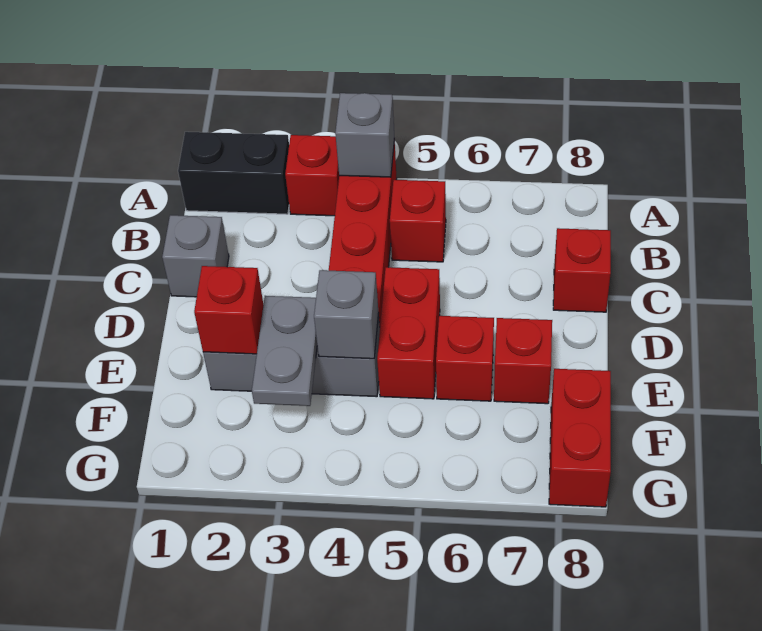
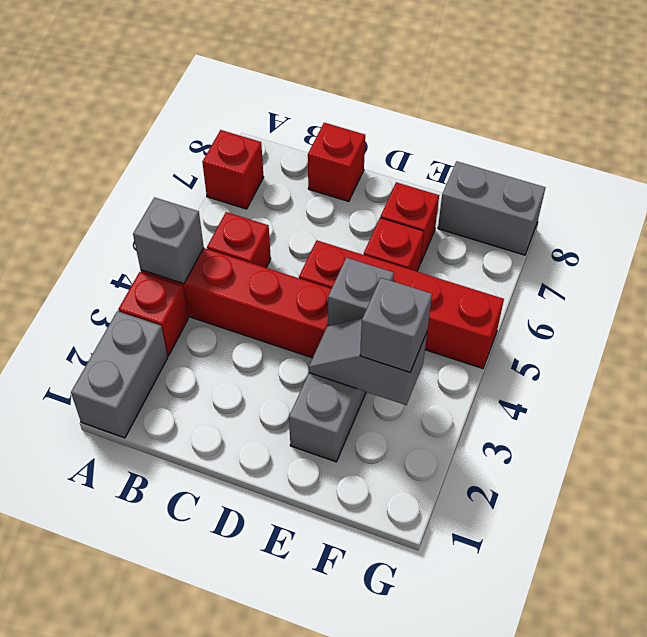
black 1x2 brick [178,132,289,214] -> grey 1x2 brick [71,311,168,438]
grey 1x1 brick [162,215,229,297] -> grey 1x1 brick moved to [360,278,432,372]
red 1x2 brick [377,267,440,399] -> red 1x4 brick [299,240,504,368]
red 1x1 brick [194,266,264,354] -> red 1x1 brick moved to [202,130,264,209]
grey 1x2 plate [252,296,317,406] -> grey 1x2 slope [309,318,427,405]
red 1x2 brick [549,369,611,507] -> grey 1x2 brick [438,161,546,255]

